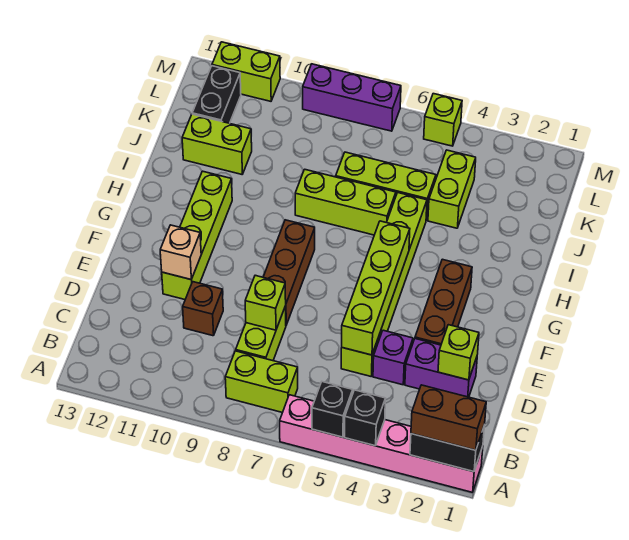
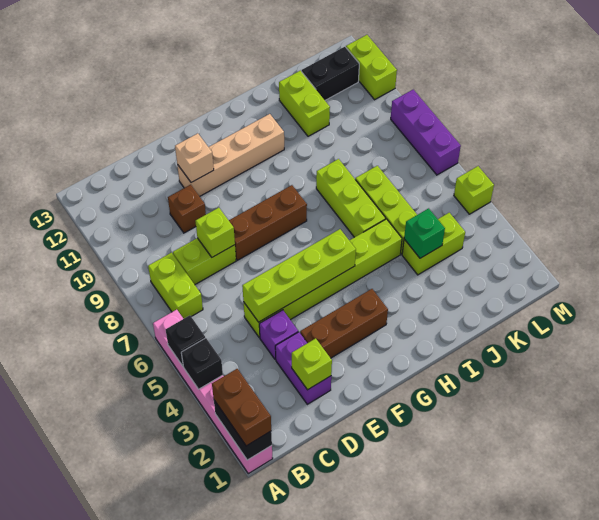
lime 1x4 brick [162,171,232,300] -> tan 1x4 brick [177,114,284,196]
none -> green 1x1 brick [404,208,445,258]

